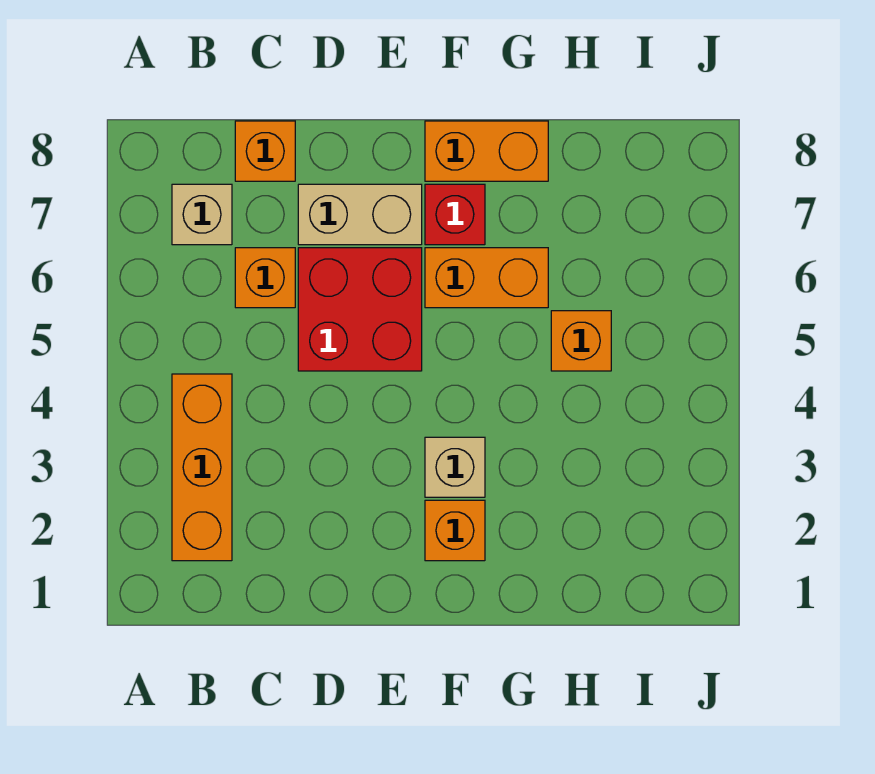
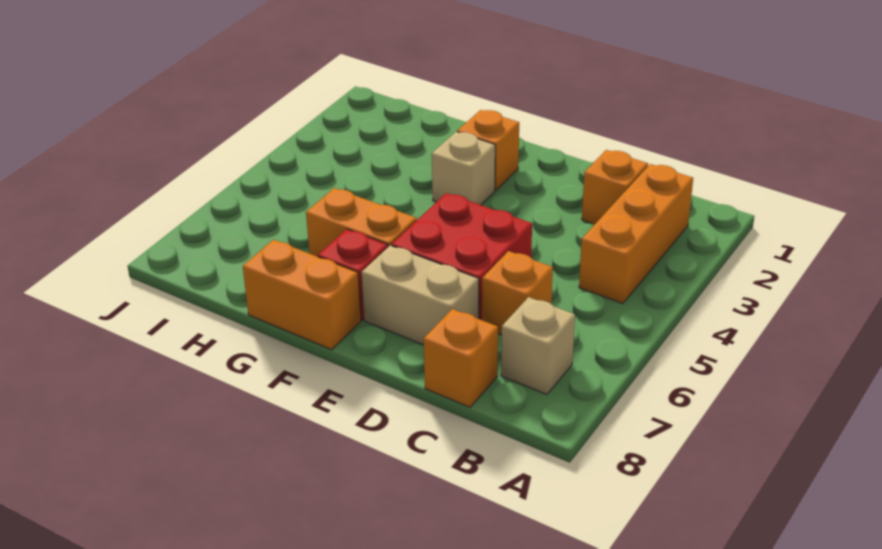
orange 1x1 brick [551,311,611,371] -> orange 1x1 brick moved to [582,150,648,224]

